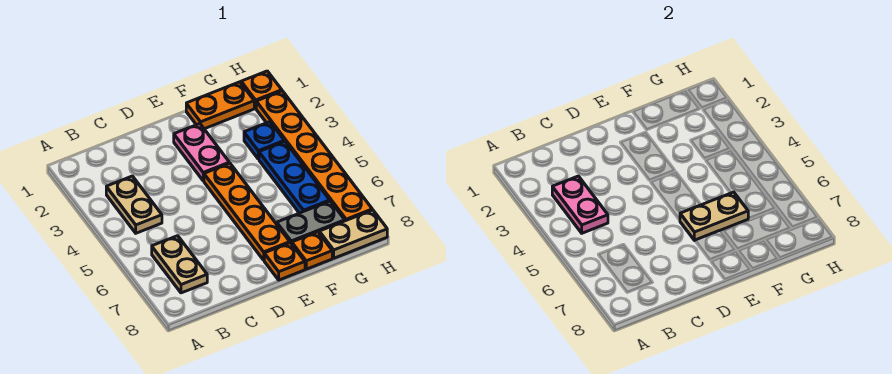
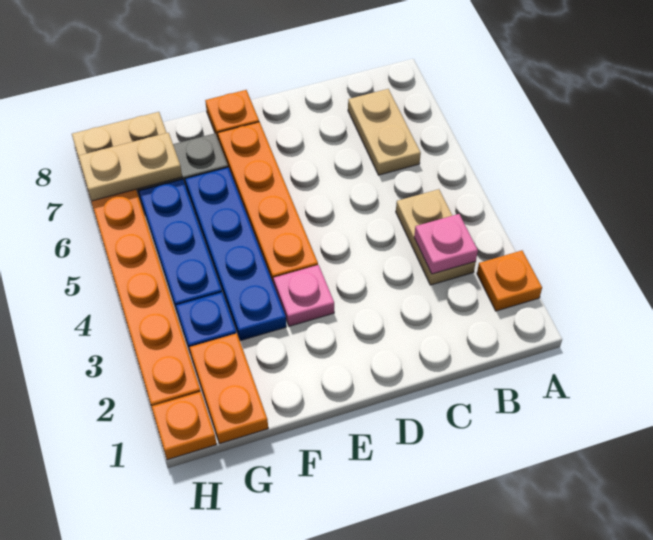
pink 1x2 plate [552,176,608,233] -> pink 1x1 plate [414,214,478,274]
pink 1x2 plate [174,124,229,181] -> pink 1x1 plate [274,265,334,326]
tan 1x2 plate [680,192,748,240] -> tan 1x2 plate moved to [78,133,182,201]
orange 1x2 plate [186,82,254,129] -> orange 1x2 plate turned to [189,333,268,444]
none -> blue 1x4 plate [185,167,286,341]
orange 1x1 plate [292,232,332,269] -> orange 1x1 plate moved to [477,251,542,311]

